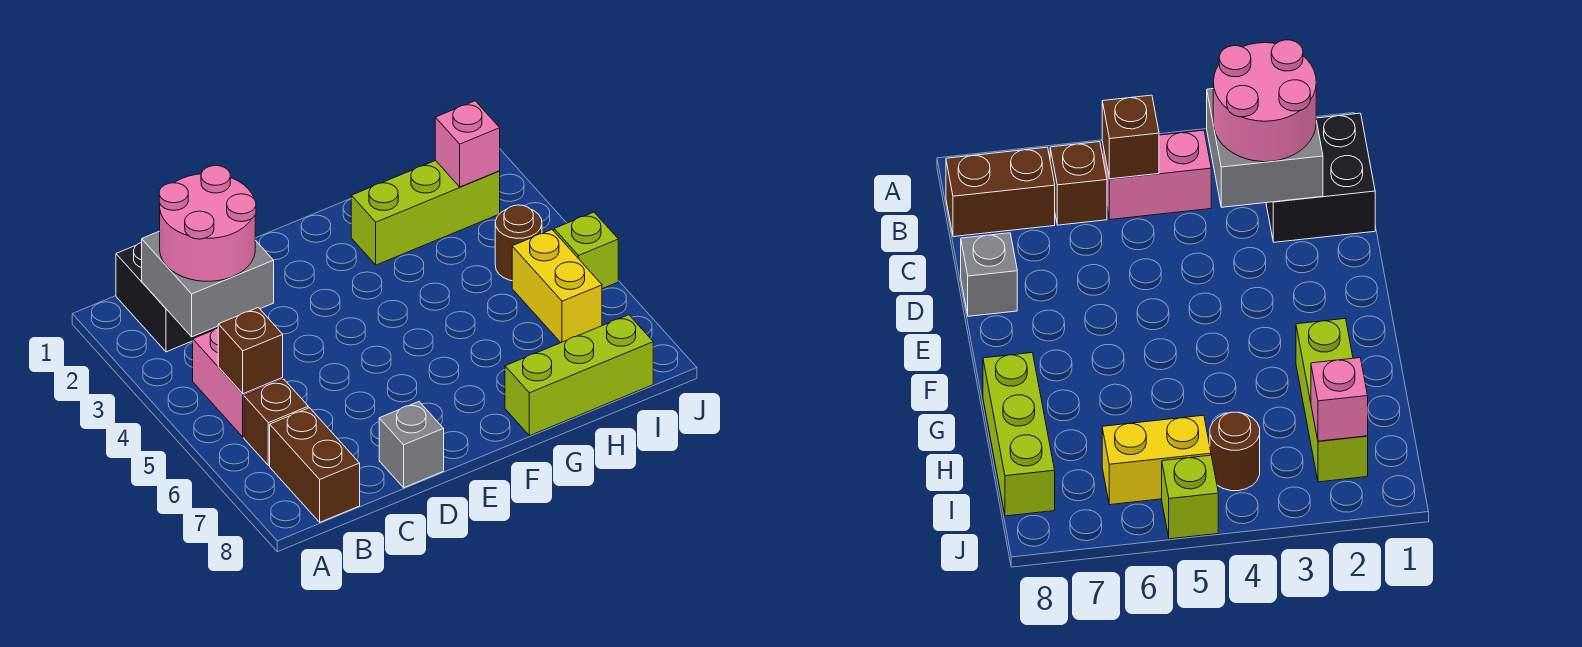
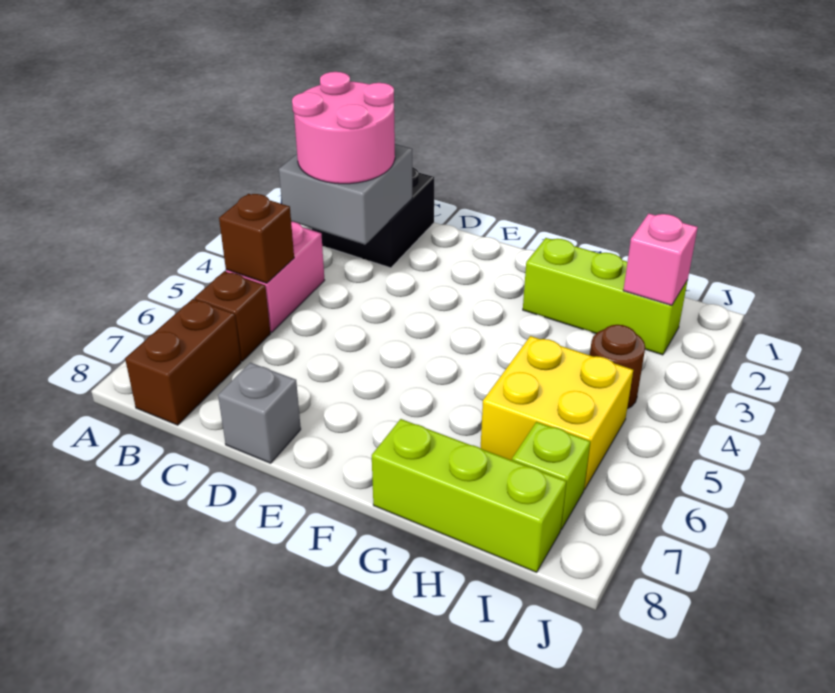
yellow 1x2 brick [512,230,602,343] -> yellow 2x2 brick [481,336,633,490]
lime 1x1 brick [554,212,618,289] -> lime 1x1 brick moved to [512,422,590,530]

